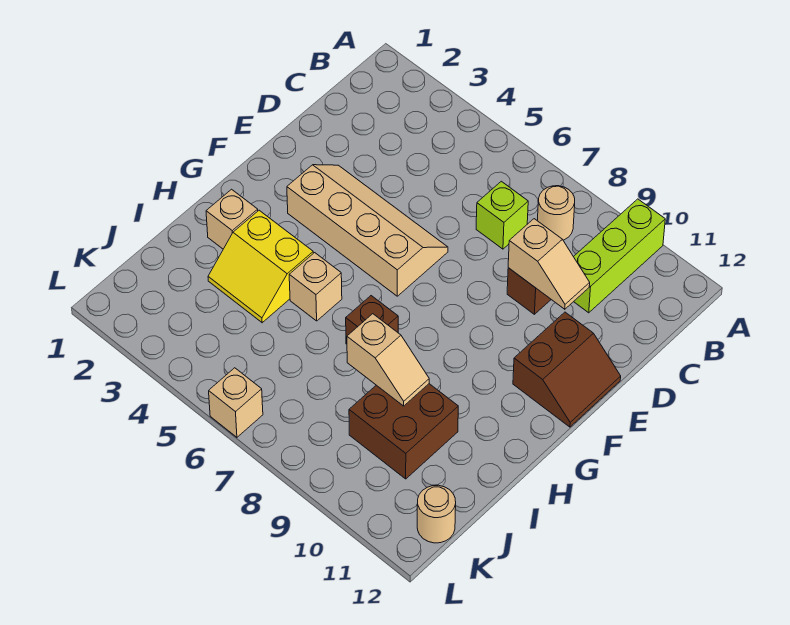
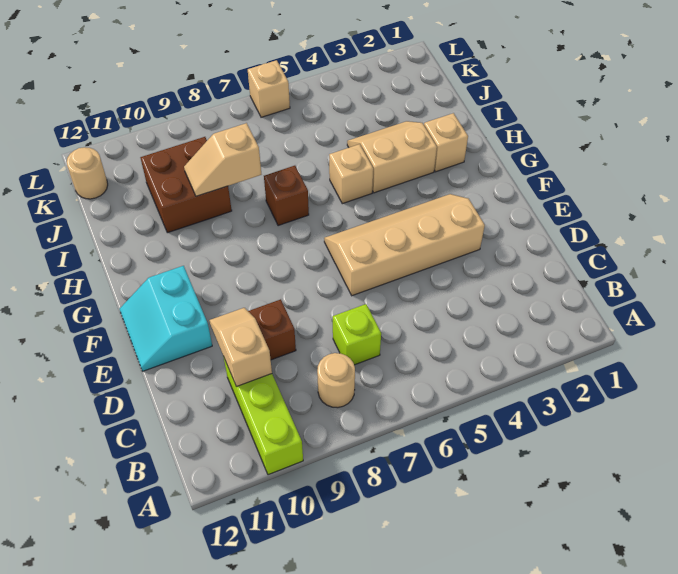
tan 1x2 slope [508,219,590,309] -> tan 1x2 slope turned to [210,308,272,387]
tan 2x4 slope [287,165,448,296] -> tan 2x4 slope turned to [324,194,485,296]
brown 2x2 slope [513,312,621,427] -> cyan 2x2 slope [120,266,212,371]
yellow 2x2 slope [208,210,313,323] -> tan 2x2 slope [347,121,437,193]

